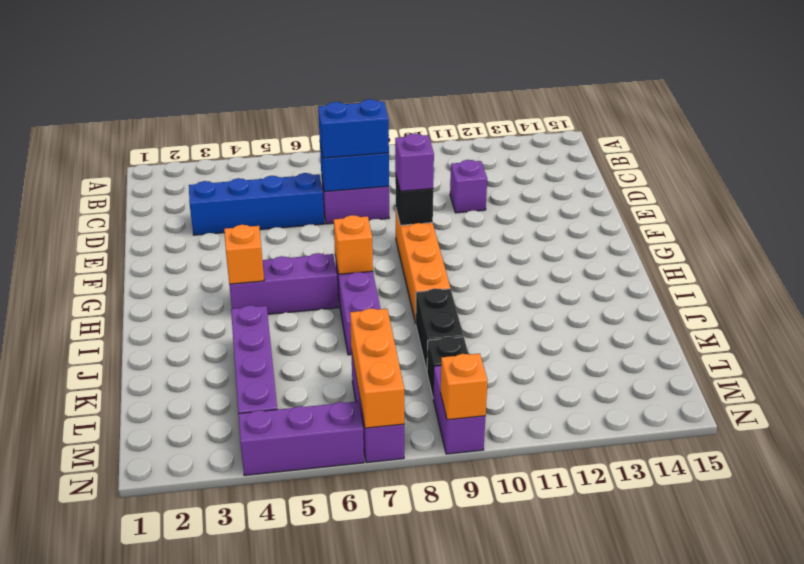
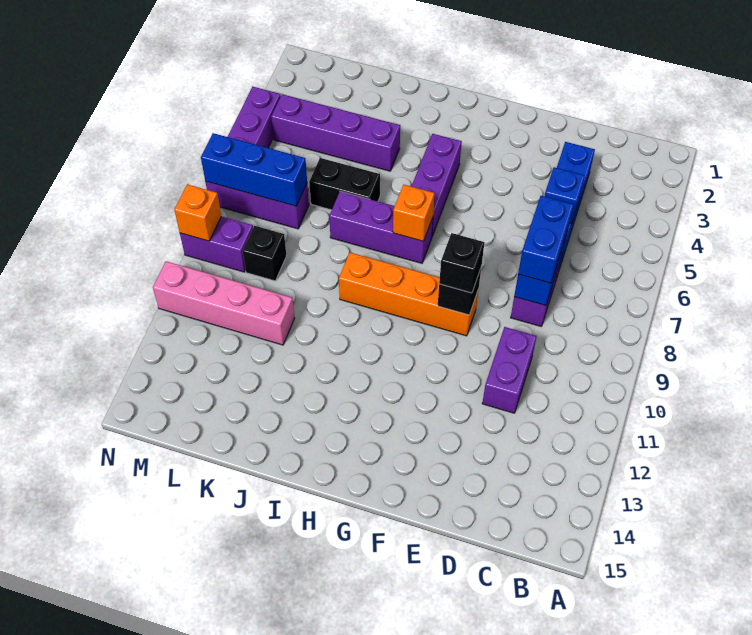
none -> blue 1x1 brick [545,167,585,224]
purple 1x1 brick [450,160,487,213] -> purple 1x2 brick [482,327,537,413]
purple 1x1 brick [395,133,434,191] -> black 1x1 brick [439,233,485,293]
orange 1x1 brick [224,225,264,284] -> none
black 1x2 brick [416,288,464,371] -> black 1x2 brick moved to [309,158,380,210]
none -> pink 1x4 brick [153,261,295,345]
orange 1x3 brick [350,308,404,428] -> blue 1x3 brick [201,133,307,206]

